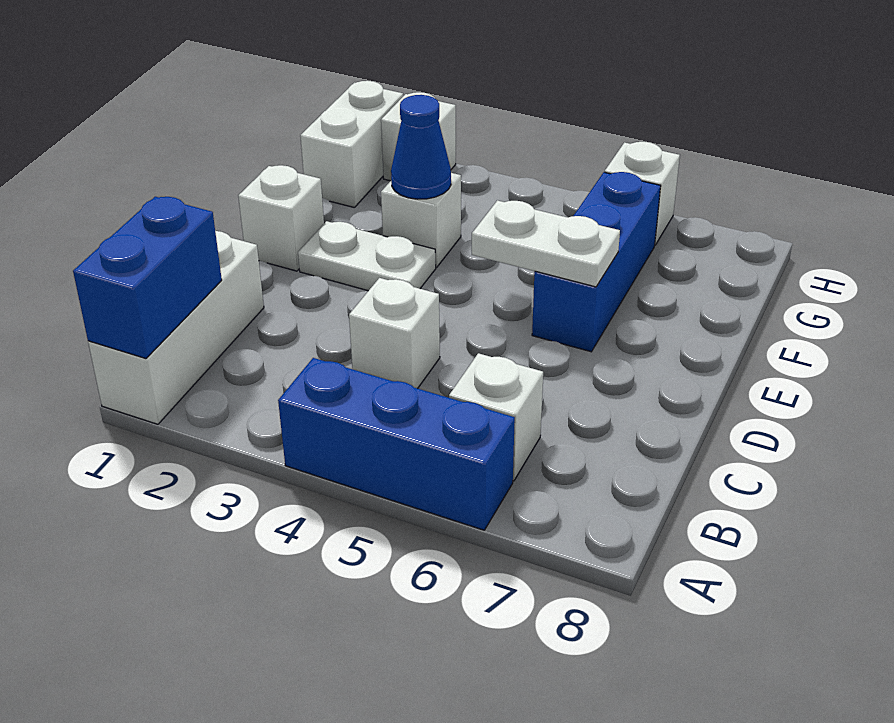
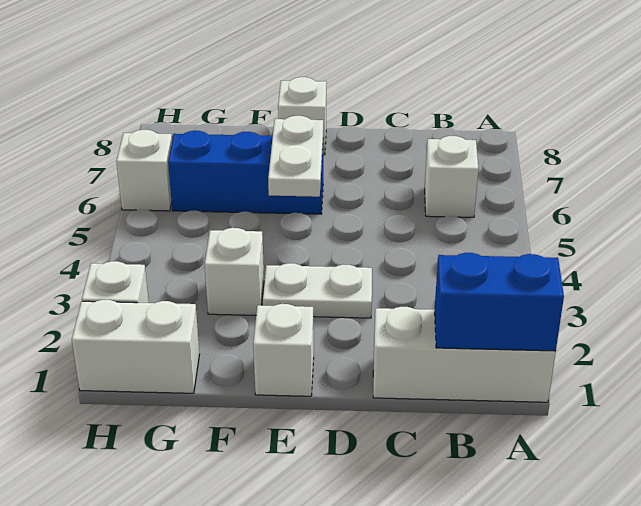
blue 1x3 brick [278,358,515,530] -> none
white 1x1 brick [349,278,440,389] -> white 1x1 brick moved to [278,77,326,155]
white 1x2 plate [298,221,436,291] -> white 1x2 plate turned to [263,263,372,318]
blue 1x1 cone [391,95,451,199] -> none

